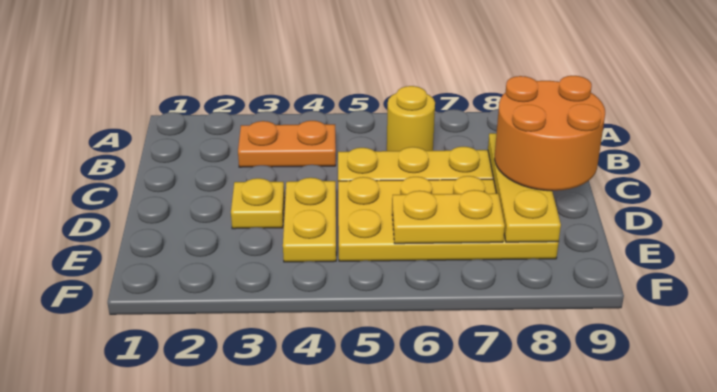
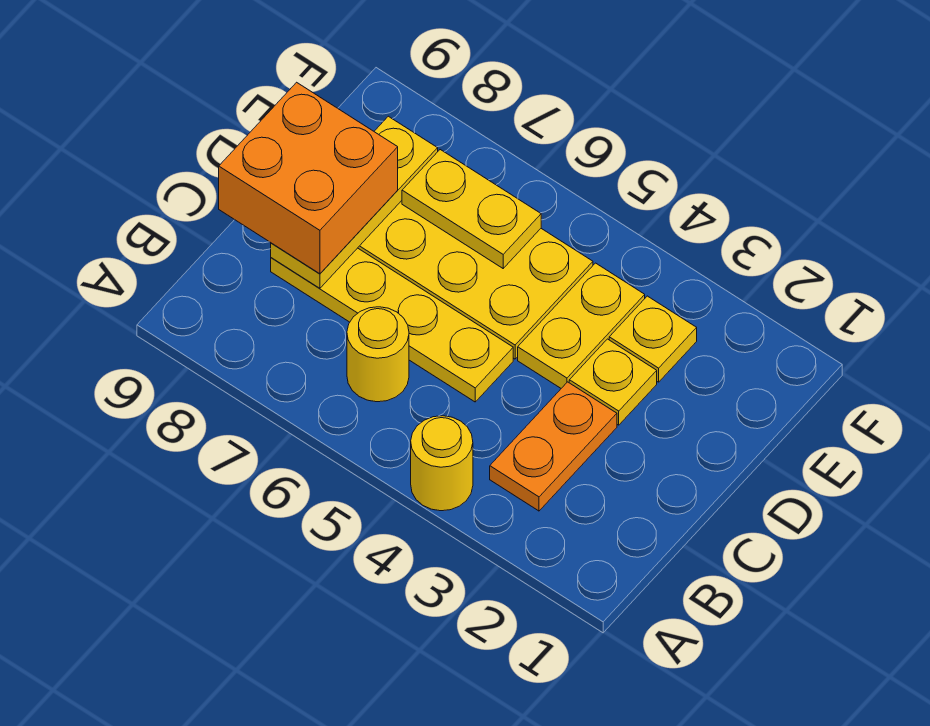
none -> yellow 1x1 round brick [411,416,473,511]
orange 1x2 plate [238,121,336,167] -> orange 1x2 plate turned to [490,382,617,511]
orange 2x2 round brick [495,76,605,191] -> orange 2x2 brick [219,82,398,274]
none -> yellow 1x1 plate [609,296,697,382]

